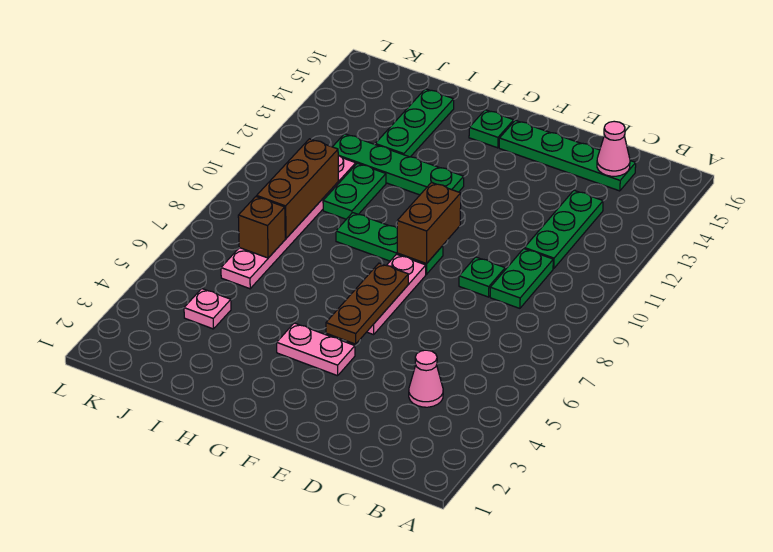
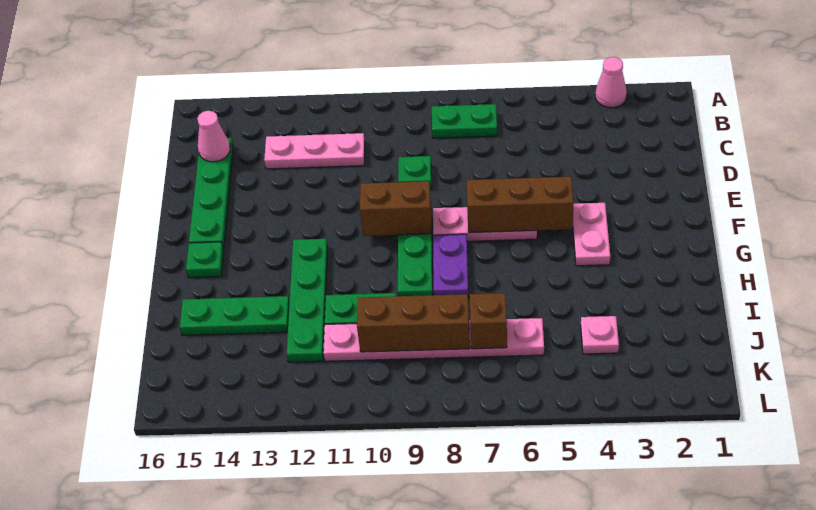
pink 1x1 cone [409,350,443,407] -> pink 1x1 cone moved to [595,57,627,108]
green 1x2 plate [490,249,553,308] -> green 1x2 plate moved to [432,104,497,138]
green 1x3 plate [524,190,603,269] -> pink 1x3 plate [264,133,365,169]
brown 1x3 plate [326,263,408,344] -> brown 1x3 brick [467,177,574,233]
none -> purple 1x2 plate [433,234,468,295]

